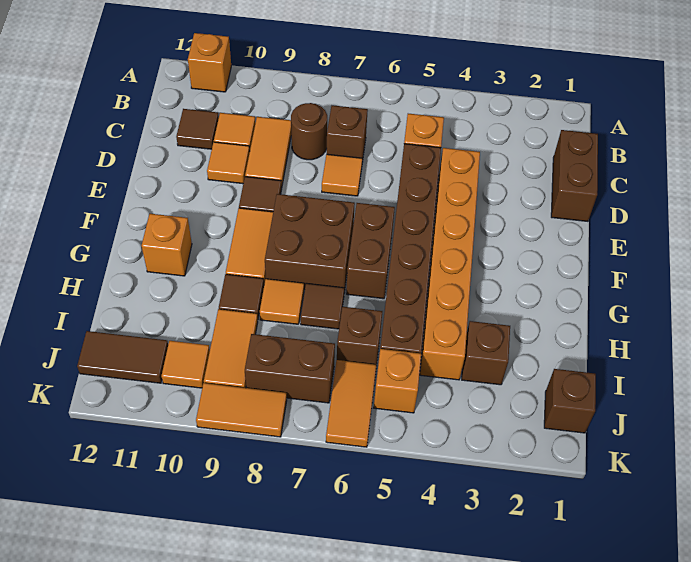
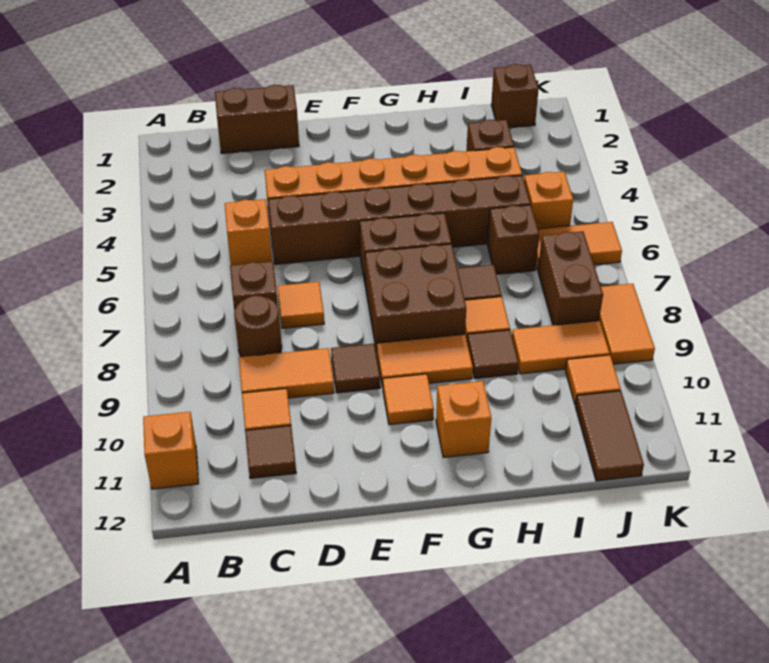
orange 1x1 tile [207,142,250,184] -> orange 1x1 tile moved to [383,374,434,425]

